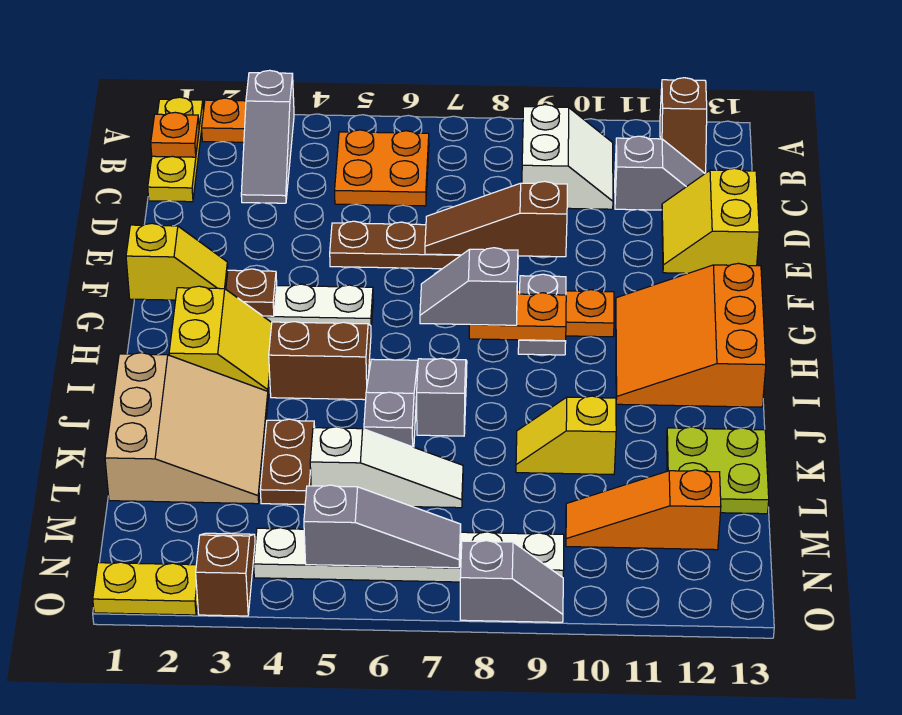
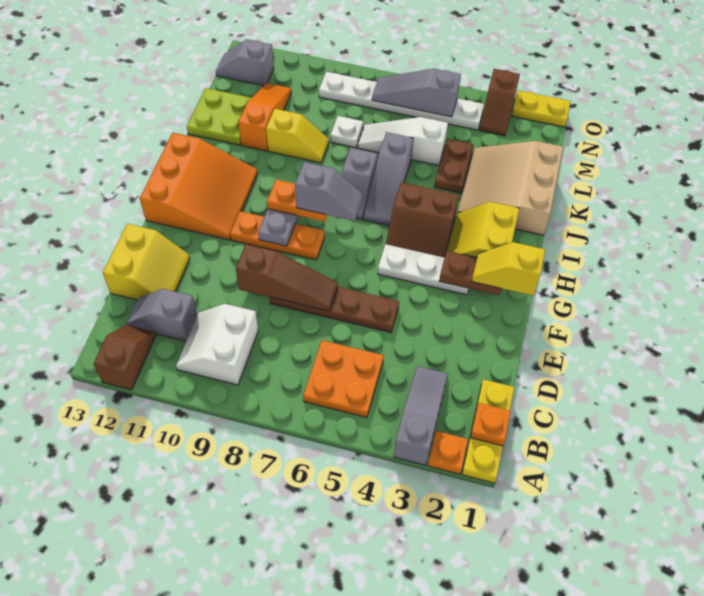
none -> white 1x1 plate [330,116,363,148]
orange 1x3 slope [566,470,721,550] -> orange 1x3 slope turned to [238,83,291,151]
grey 1x2 slope [460,541,563,622] -> grey 1x2 slope moved to [216,39,274,86]

